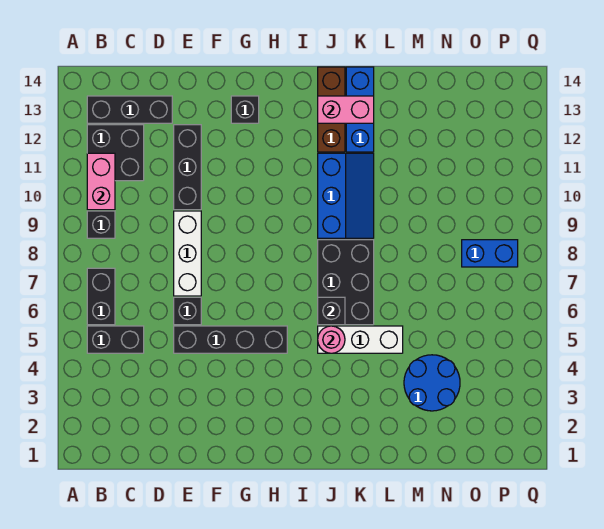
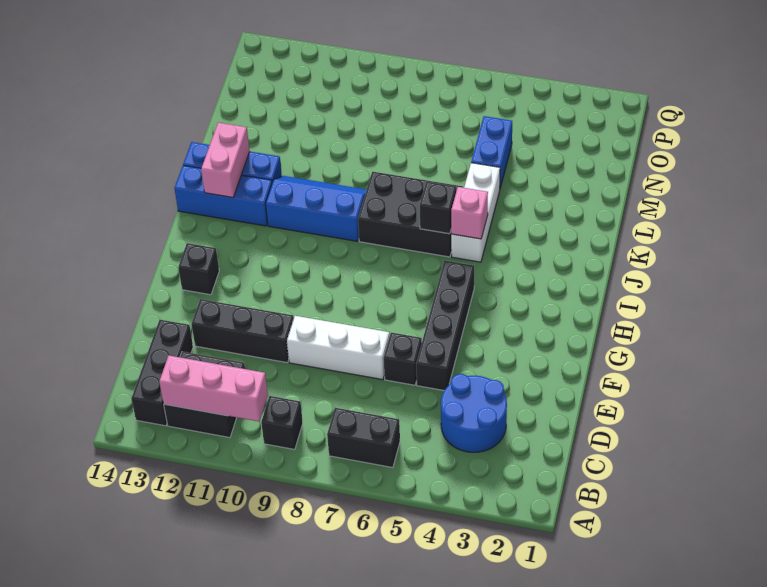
black 1x2 brick [87,326,144,353] -> none
pink 1x2 brick [87,153,115,210] -> pink 1x3 brick [159,355,268,421]
pink 1x1 round brick [318,326,345,353] -> pink 1x1 brick [451,187,488,239]
brown 1x3 brick [318,67,345,152] -> blue 1x3 brick [174,165,272,226]
blue 2x2 round brick [404,355,460,411] -> blue 2x2 round brick moved to [441,374,507,452]
blue 1x2 brick [462,240,518,267] -> blue 1x2 brick moved to [471,116,512,188]

